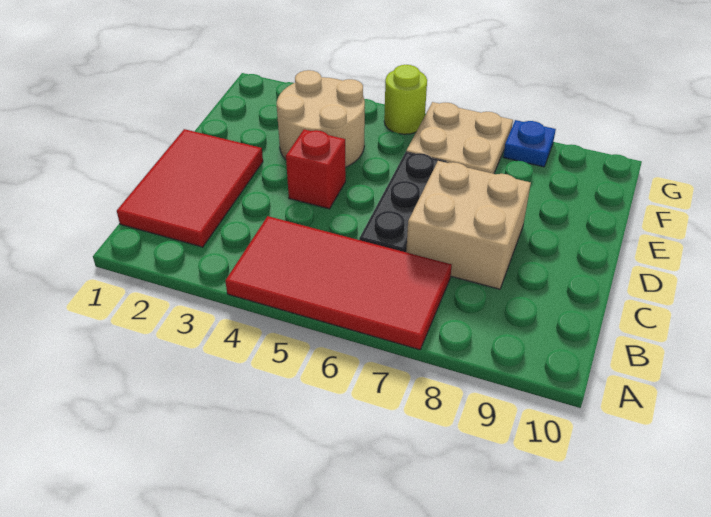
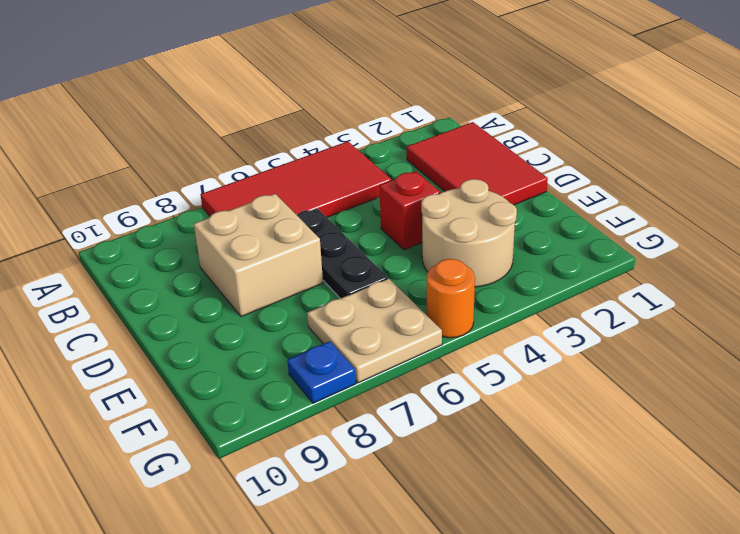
lime 1x1 round brick [384,65,427,134] -> orange 1x1 round brick [427,259,475,338]

